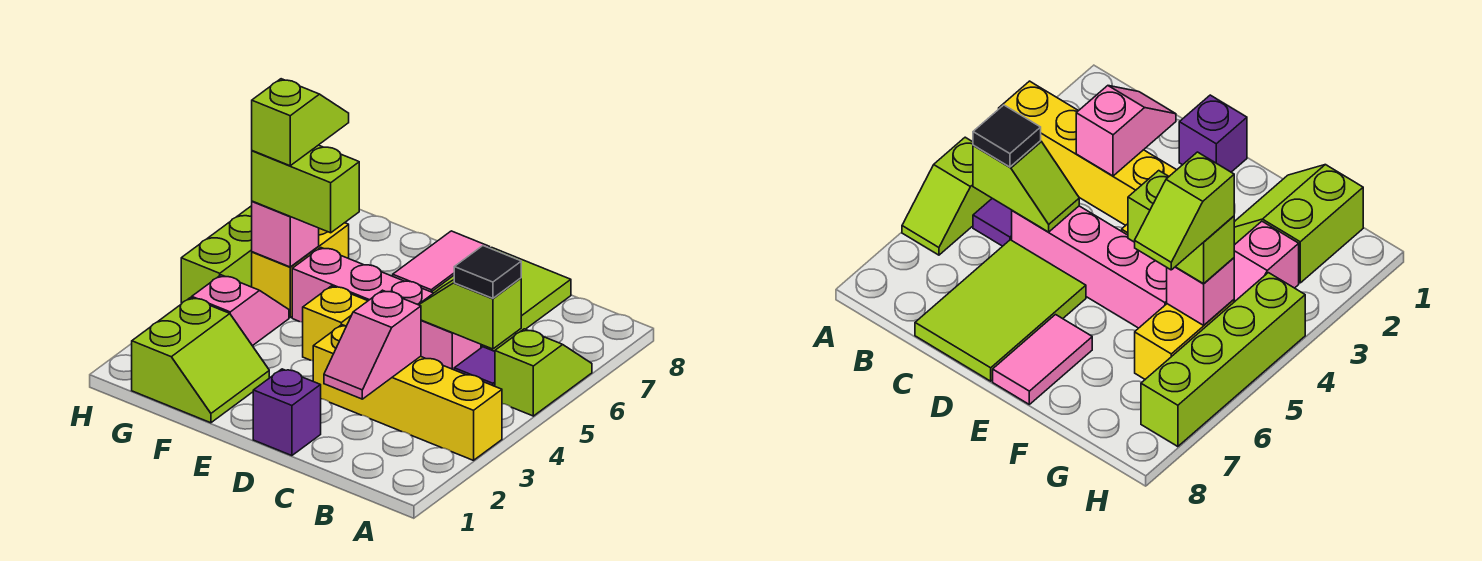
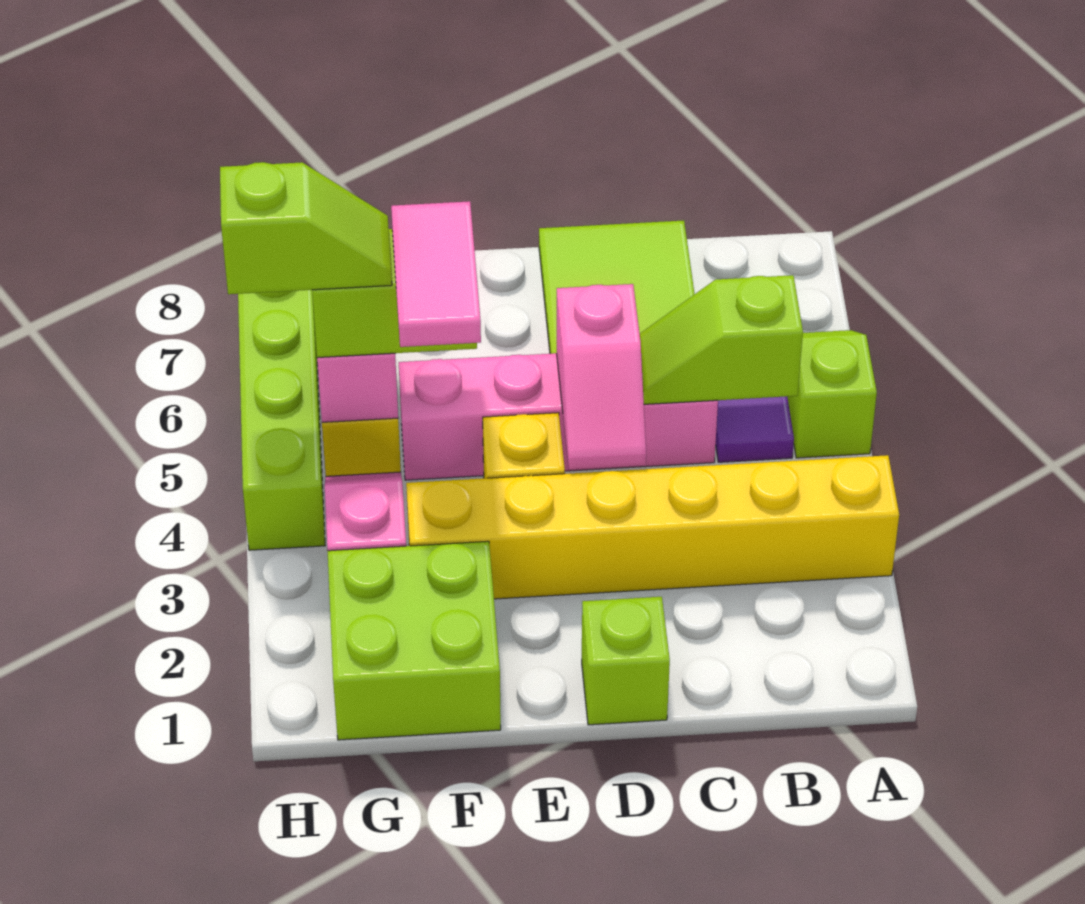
yellow 1x4 brick [313,325,502,460] -> yellow 1x6 brick [406,455,899,599]
black 1x1 tile [454,246,521,298] -> none
pink 1x2 slope [324,290,421,399] -> pink 1x2 slope moved to [557,284,646,470]
purple 1x1 brick [253,369,321,456] -> lime 1x1 brick [582,597,670,725]
pink 1x2 tile [393,231,490,292] -> pink 1x2 tile moved to [391,201,481,347]
lime 2x2 slope [132,298,269,423] -> lime 2x2 brick [327,541,501,740]
lime 1x2 slope [252,79,349,166] -> lime 1x2 slope turned to [220,162,392,294]

